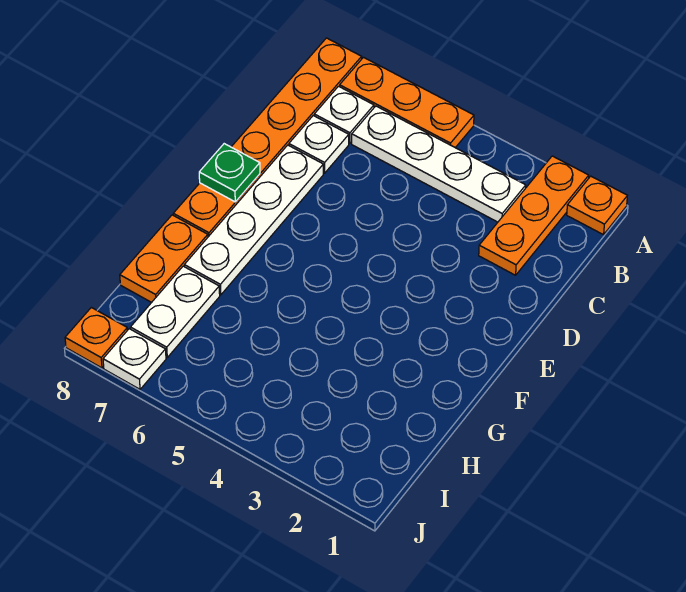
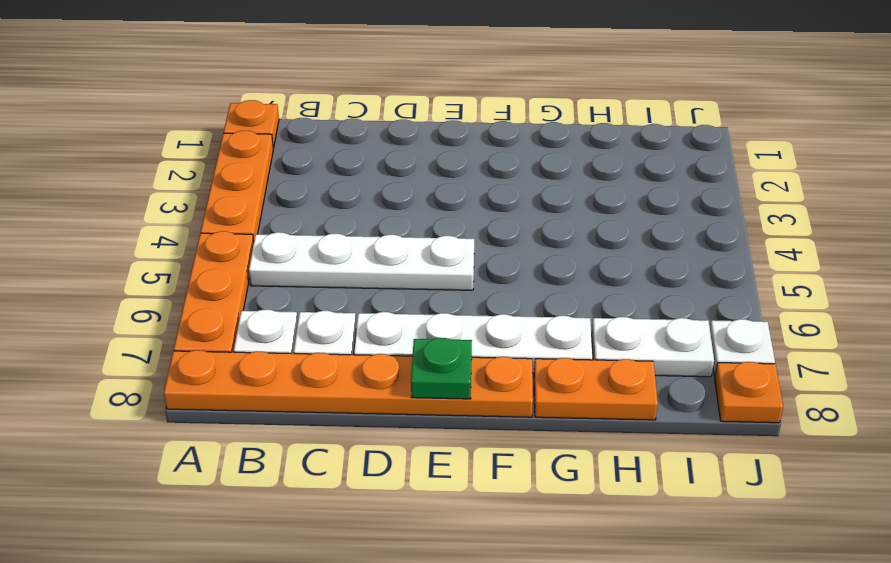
orange 1x3 plate [479,156,589,275] -> orange 1x3 plate turned to [201,131,273,241]
white 1x4 plate [352,106,526,222] -> white 1x4 plate turned to [249,232,474,290]

